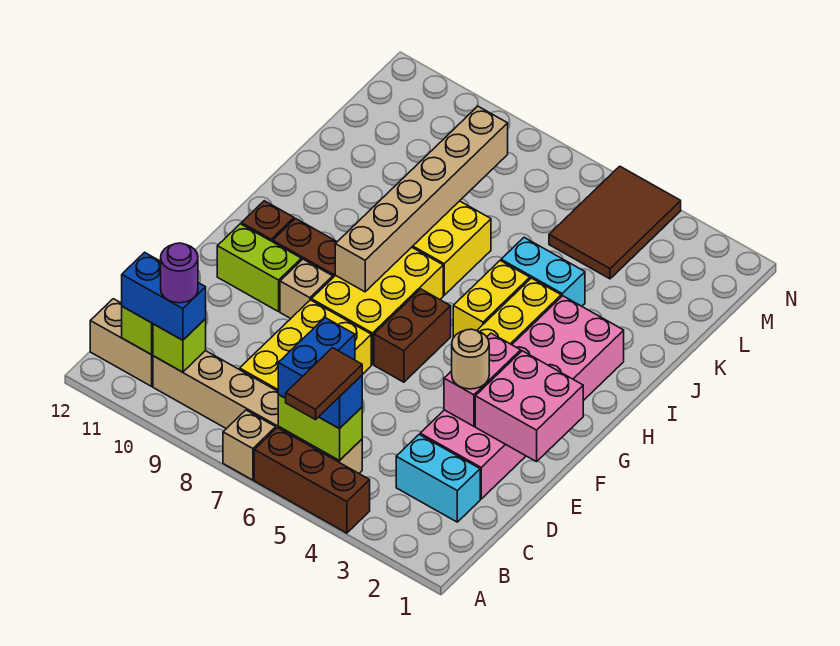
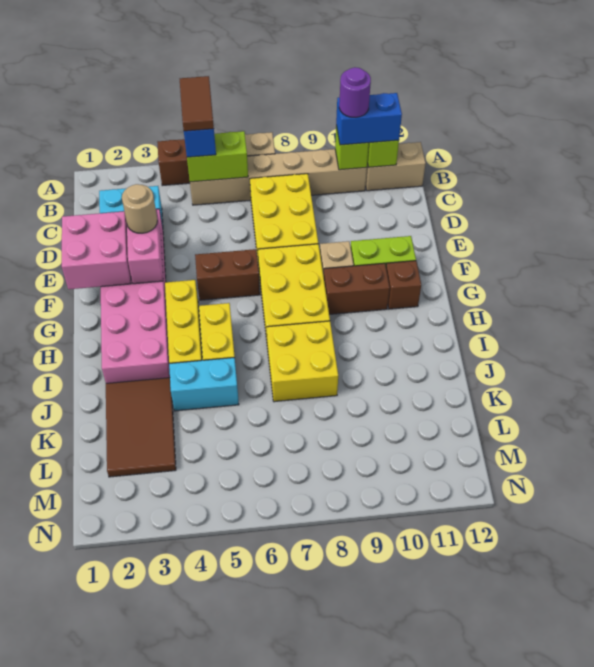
blue 1x2 brick [278,318,355,398] -> none
brown 1x2 brick [374,289,451,382] -> brown 1x2 brick turned to [195,249,260,300]
tan 1x6 brick [335,106,508,292] -> none
brown 2x3 tile [549,166,681,279] -> brown 2x3 tile moved to [106,378,176,477]

